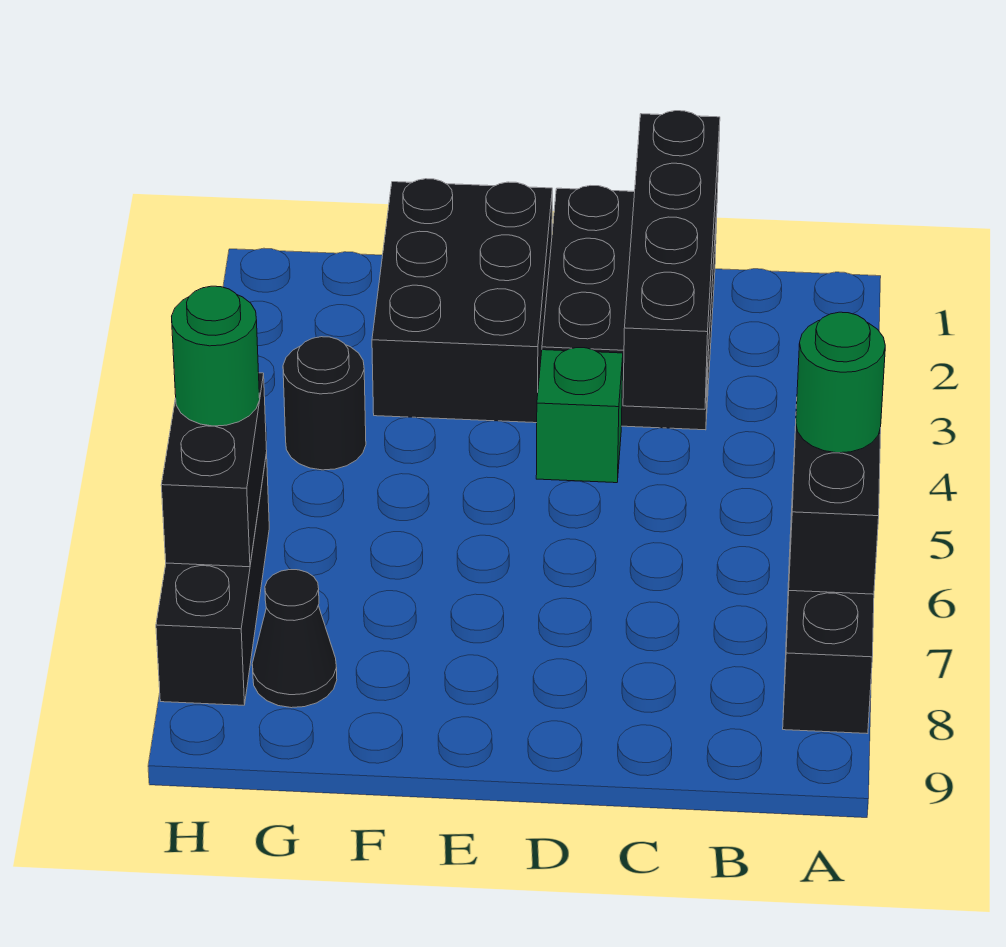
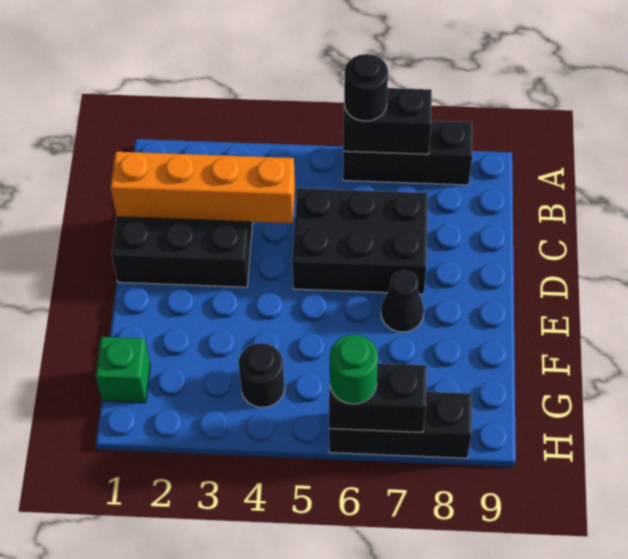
green 1x1 round brick [796,312,885,453] -> black 1x1 round brick [344,54,388,121]
black 1x4 brick [623,111,720,409] -> orange 1x4 brick [110,152,295,223]
green 1x1 brick [536,348,623,483] -> green 1x1 brick moved to [96,337,150,403]
black 2x3 brick [372,179,552,423] -> black 2x3 brick moved to [292,188,428,294]
black 1x1 cone [252,570,337,708] -> black 1x1 cone moved to [381,270,424,332]

